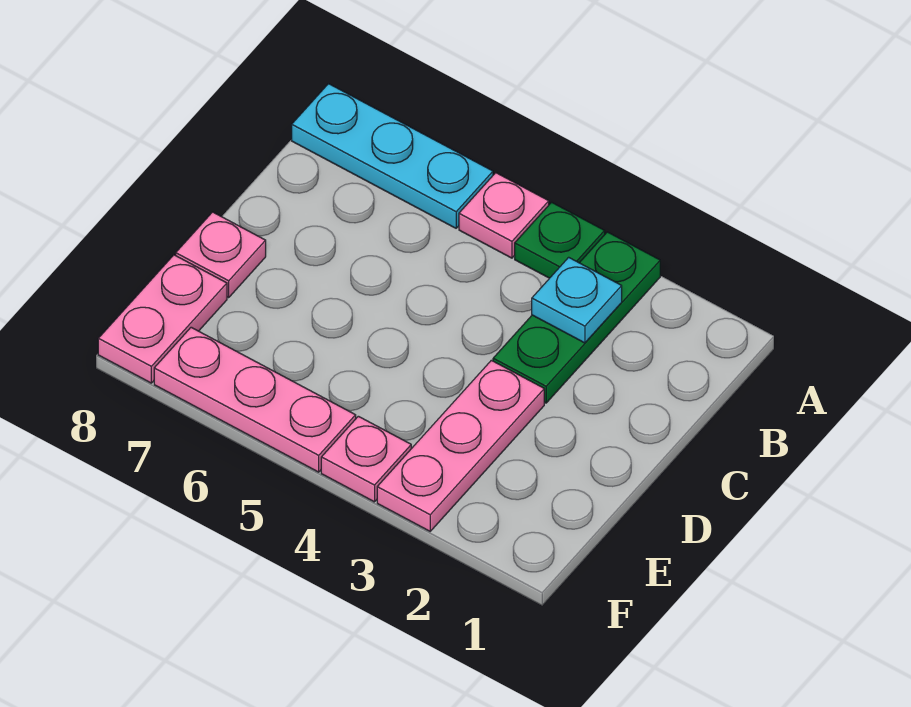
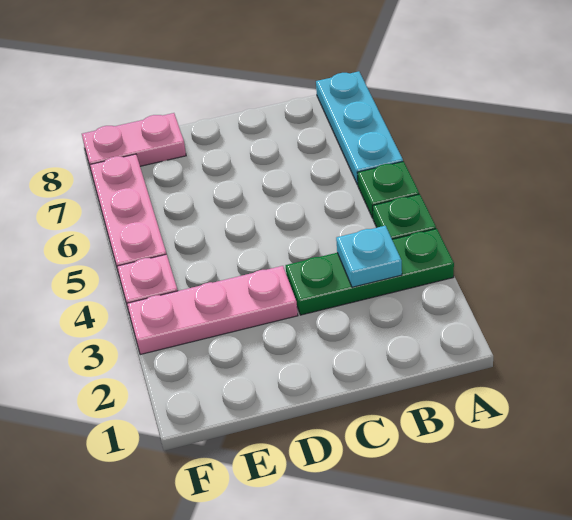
pink 1x1 plate [459,173,549,258] -> green 1x1 plate [357,161,419,218]
pink 1x1 plate [176,212,266,297] -> none

